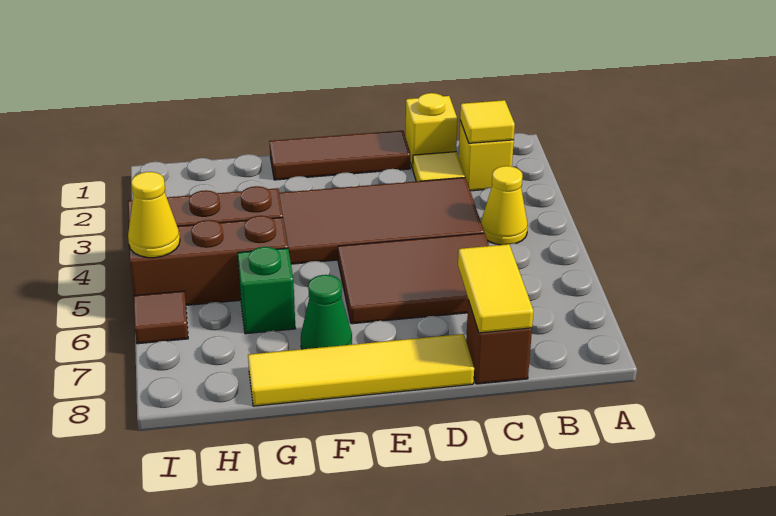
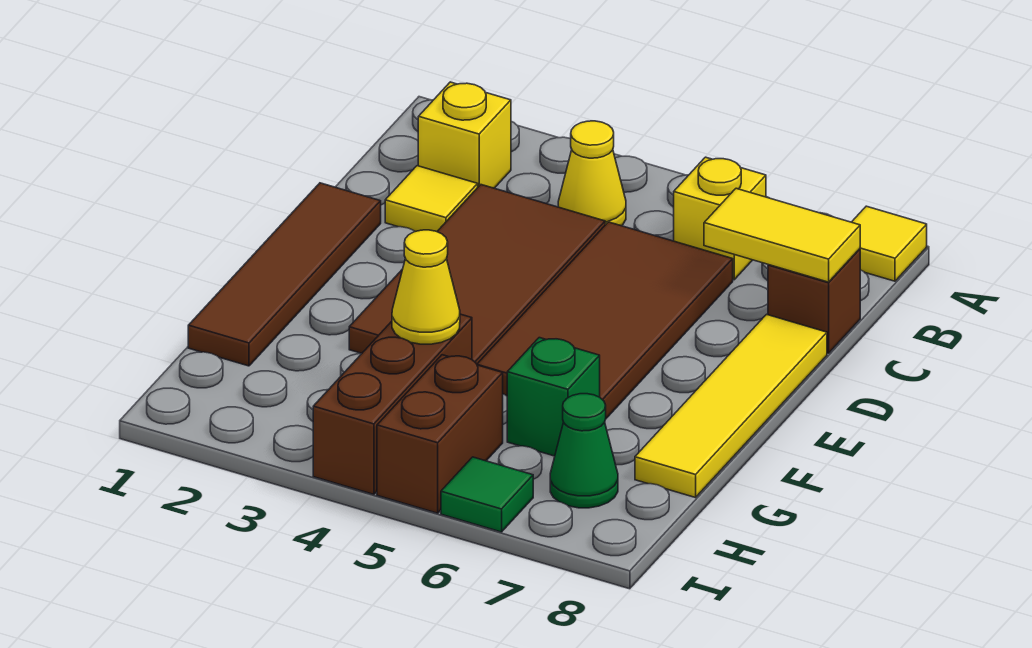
yellow 1x1 tile [460,100,515,143] -> yellow 1x1 tile moved to [852,206,927,281]
yellow 1x1 brick [406,93,457,169] -> yellow 1x1 brick moved to [674,157,766,280]
brown 2x3 tile [338,233,489,324] -> brown 2x4 tile [477,222,733,418]
brown 1x3 tile [270,131,410,180] -> brown 1x4 tile [188,183,381,366]
green 1x1 cone [301,275,352,349] -> green 1x1 cone moved to [550,394,618,508]
brown 1x3 brick [129,216,288,305] -> brown 1x2 brick [377,355,503,513]
yellow 1x1 cone [128,172,180,258] -> yellow 1x1 cone moved to [392,230,460,344]
brown 1x1 tile [134,291,188,344] -> green 1x1 tile [441,457,533,532]

